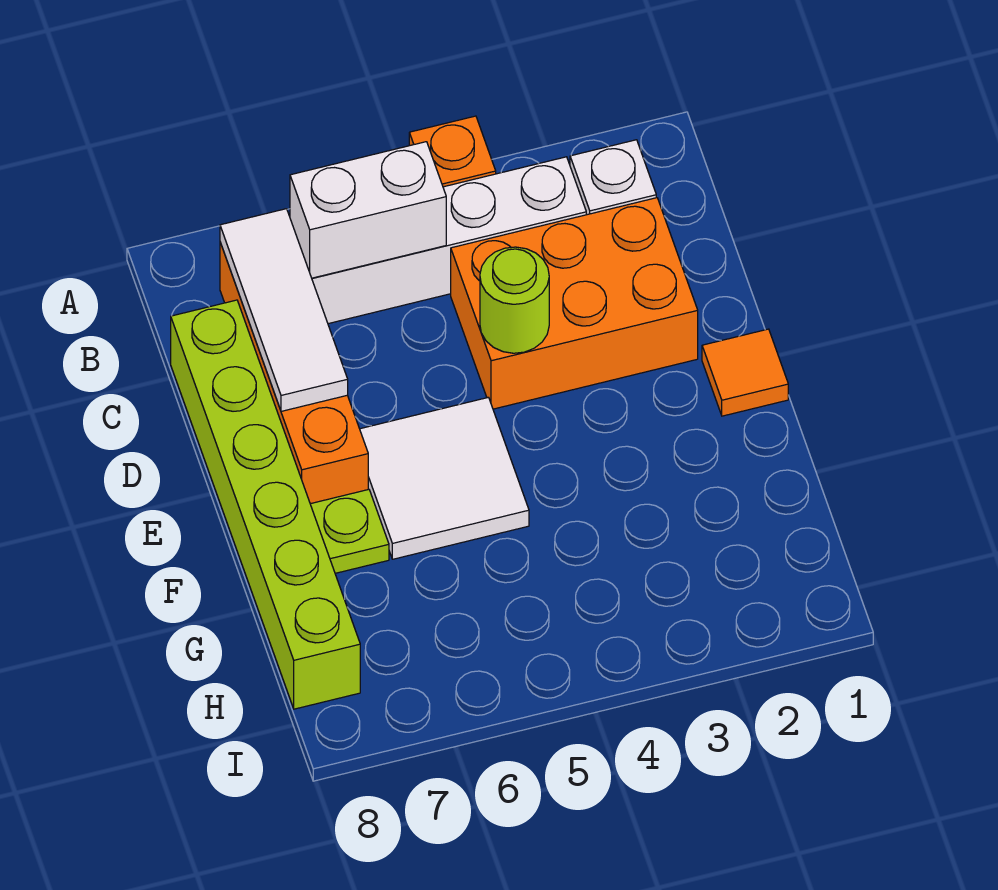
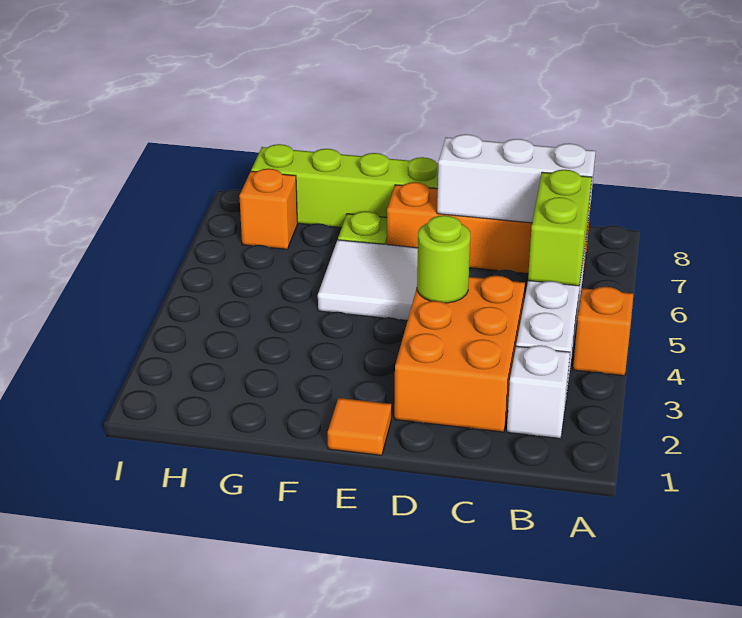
white 1x2 brick [290,142,446,278] -> lime 1x2 brick [528,170,592,286]
white 1x3 tile [220,209,348,411] -> white 1x3 brick [437,134,596,223]
none -> orange 1x1 brick [239,169,297,249]

